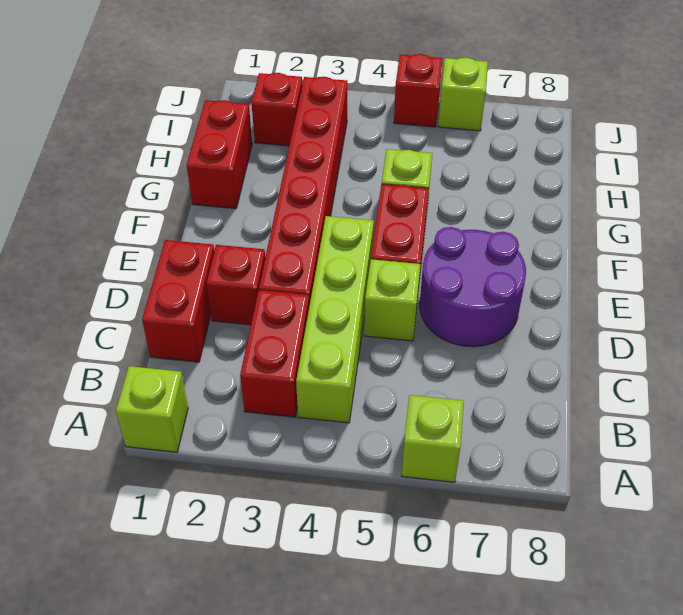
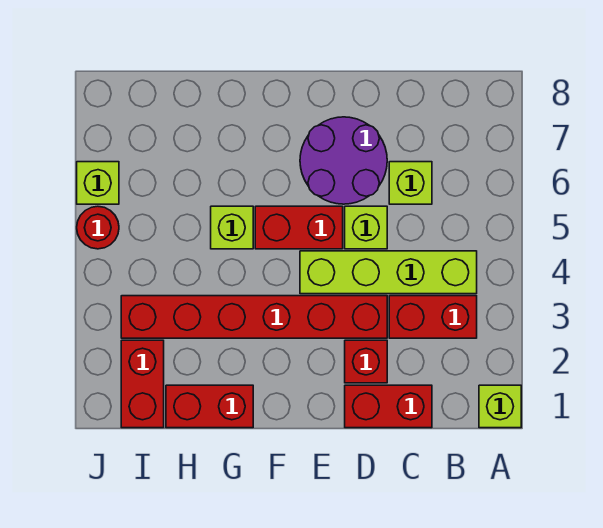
lime 1x1 brick [402,395,464,482] -> lime 1x1 brick moved to [389,162,432,204]
red 1x1 brick [252,73,302,146] -> red 1x2 brick [121,340,164,428]
red 1x1 brick [394,54,443,127] -> red 1x1 round brick [77,206,119,249]

